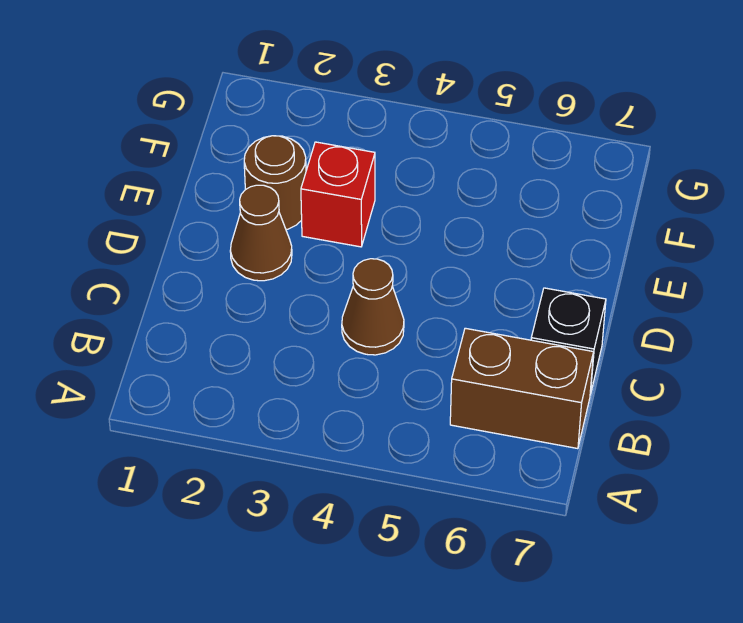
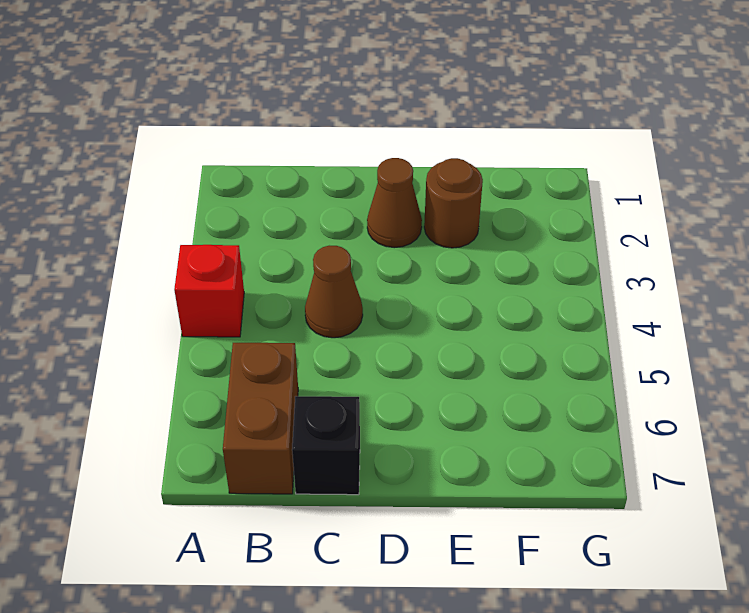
red 1x1 brick [301,142,375,247] -> red 1x1 brick moved to [174,245,244,337]

